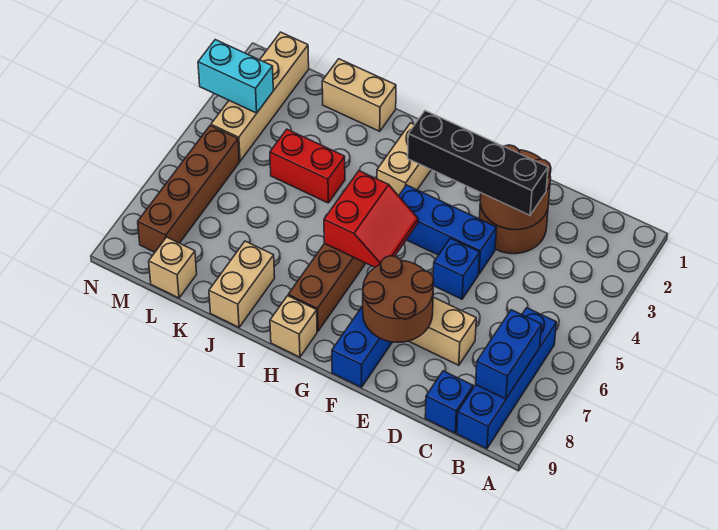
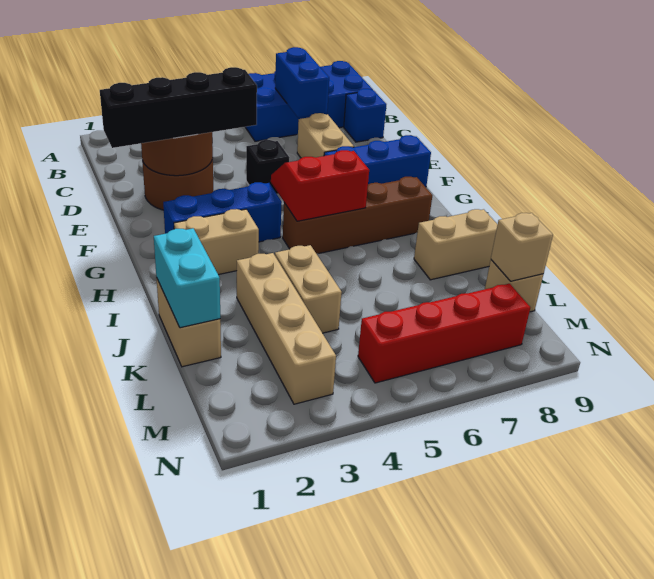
blue 1x4 brick [457,308,556,449] -> blue 2x4 brick [245,61,373,141]
blue 1x2 brick [476,310,542,399] -> blue 1x2 brick turned to [275,47,329,118]
black 1x4 brick [408,111,548,215] -> black 1x4 brick turned to [100,67,257,148]
blue 1x3 brick [399,185,497,274] -> blue 1x3 brick turned to [163,182,282,242]
blue 1x1 brick [433,238,480,299] -> black 1x1 brick [246,140,290,194]
brown 2x2 round brick [363,256,434,342] -> none
tan 1x1 brick [270,296,317,357] -> tan 1x1 brick moved to [491,213,553,281]
red 1x2 brick [270,129,345,203] -> tan 1x2 brick [275,245,342,333]
tan 1x4 brick [211,32,309,161] -> tan 1x4 brick turned to [237,253,336,404]
cyan 1x2 brick [198,40,273,113] -> cyan 1x2 brick moved to [154,228,220,328]
brown 1x4 brick [138,126,239,252] -> red 1x4 brick [358,284,530,383]

